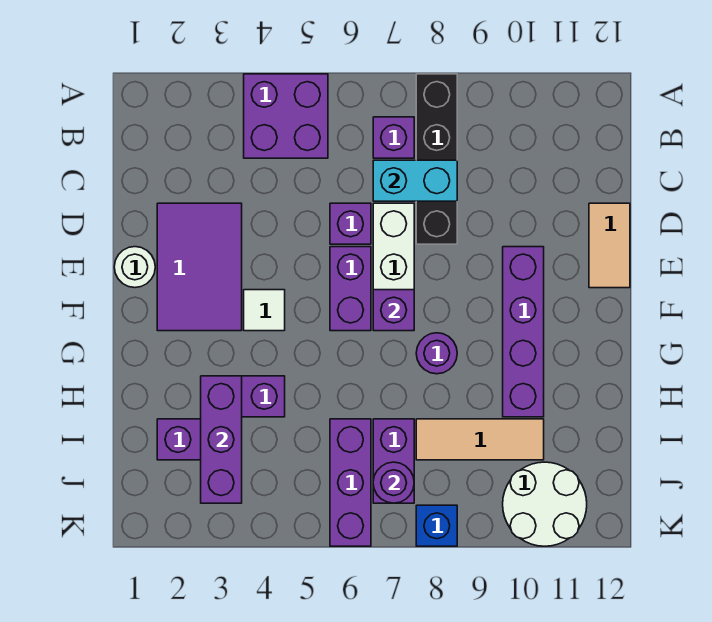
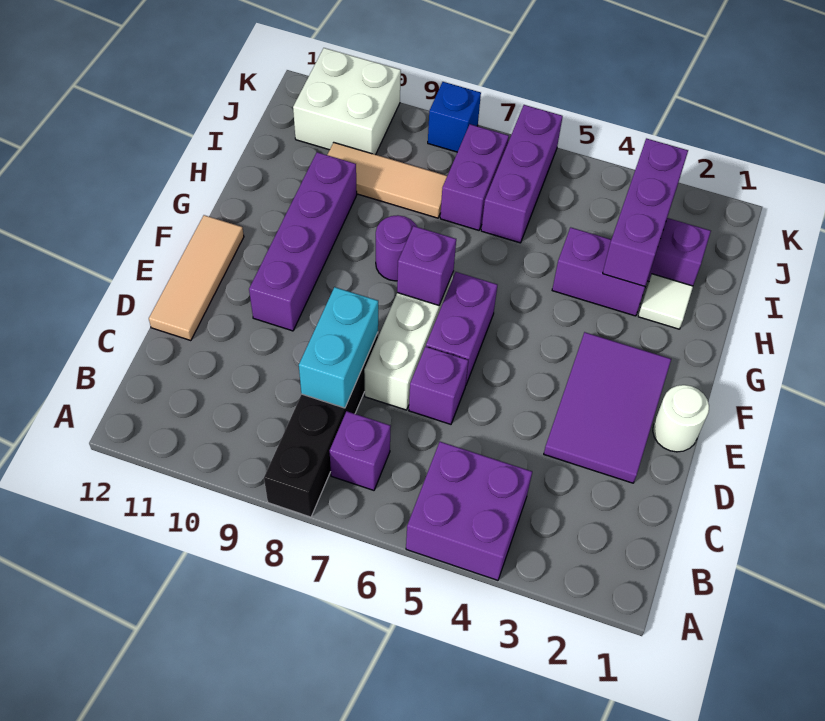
cyan 1x2 brick [373,160,457,201] -> cyan 1x2 brick turned to [299,287,378,408]
tan 1x2 tile [589,203,630,288] -> tan 1x3 tile [149,215,244,341]
white 1x1 tile [244,290,285,331] -> white 1x1 tile moved to [638,274,693,329]
purple 1x1 round brick [373,462,414,503] -> none
white 2x2 round brick [503,462,587,546] -> white 2x2 brick [293,48,401,155]

